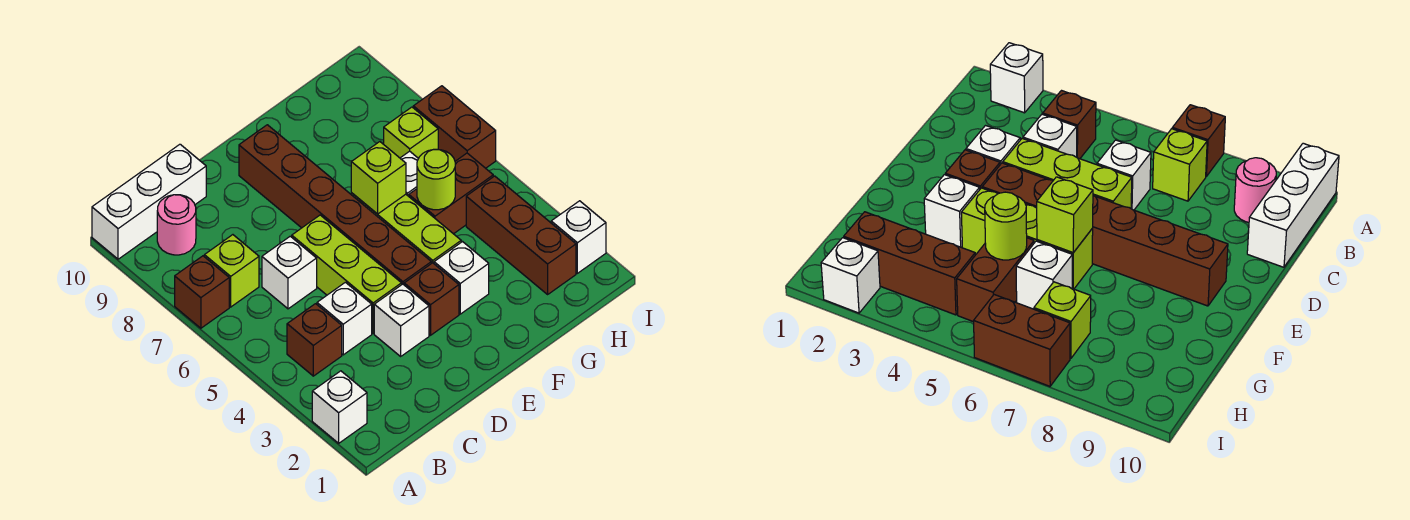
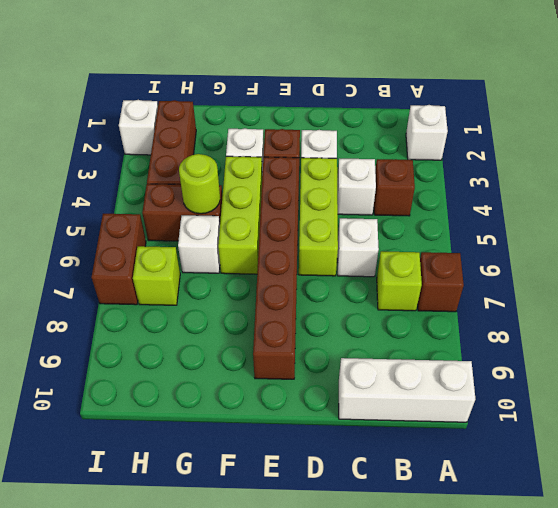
pink 1x1 round brick [157,195,196,255] -> none
lime 1x1 brick [351,142,406,214] -> none

